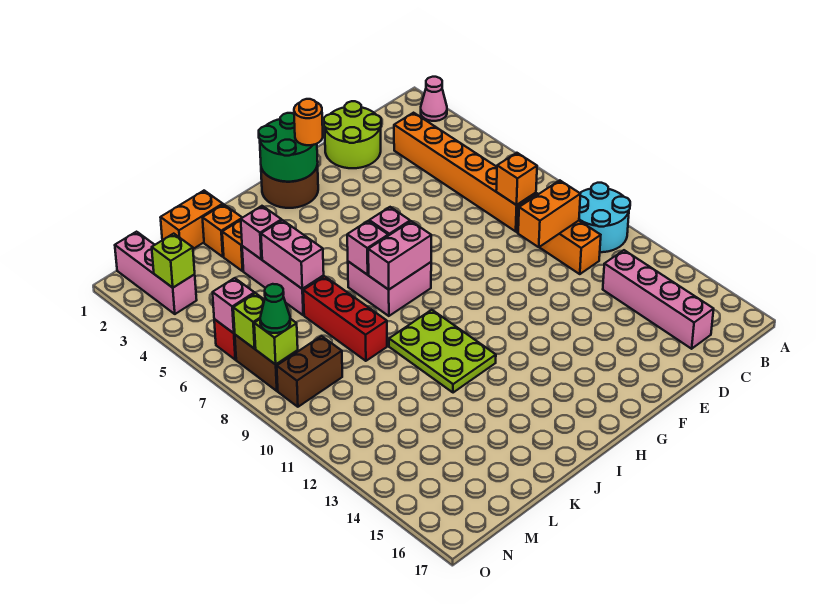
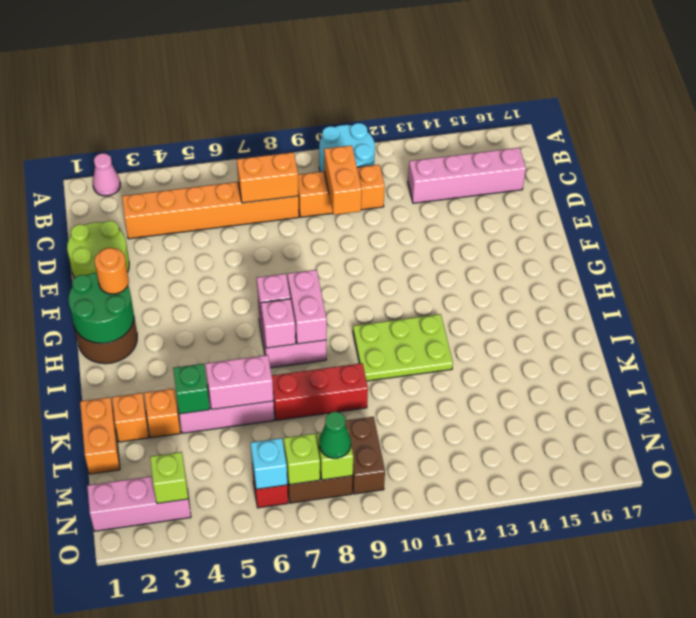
orange 1x1 brick [496,153,537,205] -> orange 1x2 brick [237,152,298,203]
pink 1x1 brick [241,206,282,259] -> green 1x1 brick [173,364,210,414]
pink 1x1 brick [213,278,254,333] -> cyan 1x1 brick [251,438,287,489]

